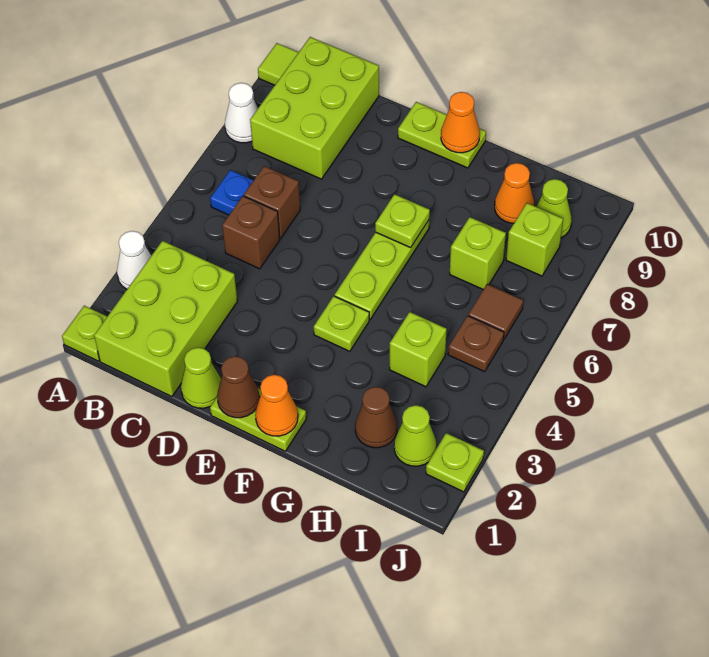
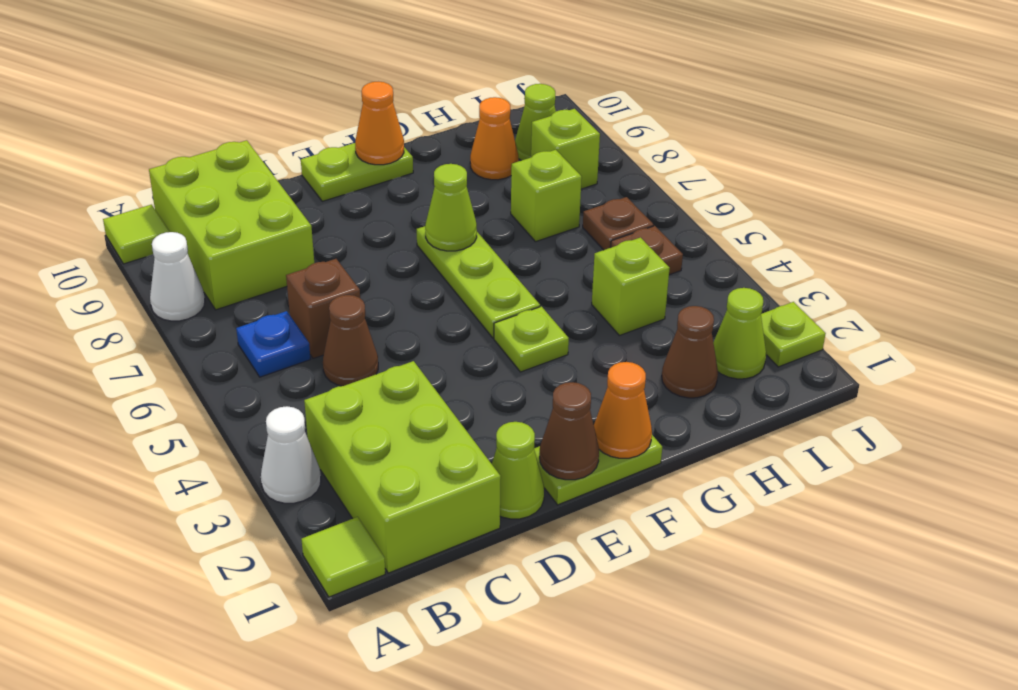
lime 1x1 plate [62,306,107,361] -> lime 1x1 tile [301,517,385,597]
brown 1x1 brick [222,196,280,269] -> brown 1x1 cone [323,295,378,386]
lime 1x1 plate [375,194,430,248] -> lime 1x1 cone [425,164,477,251]
brown 1x1 tile [468,284,523,339] -> brown 1x1 plate [583,197,654,250]

